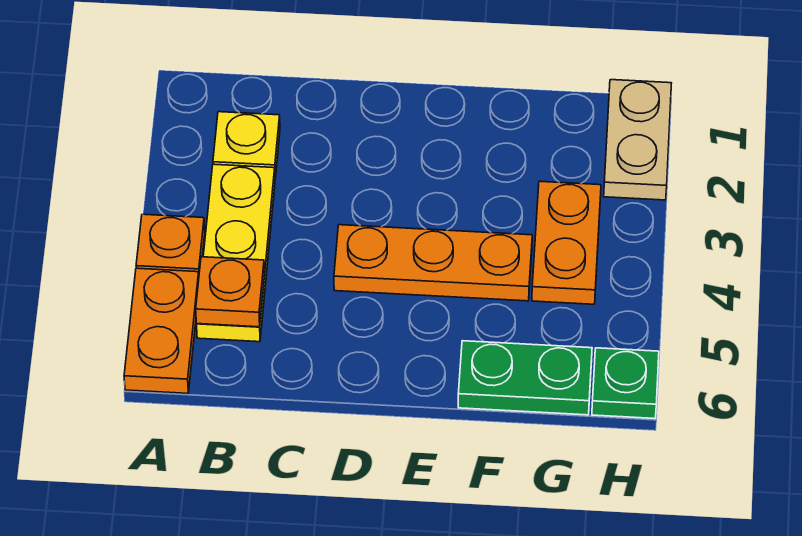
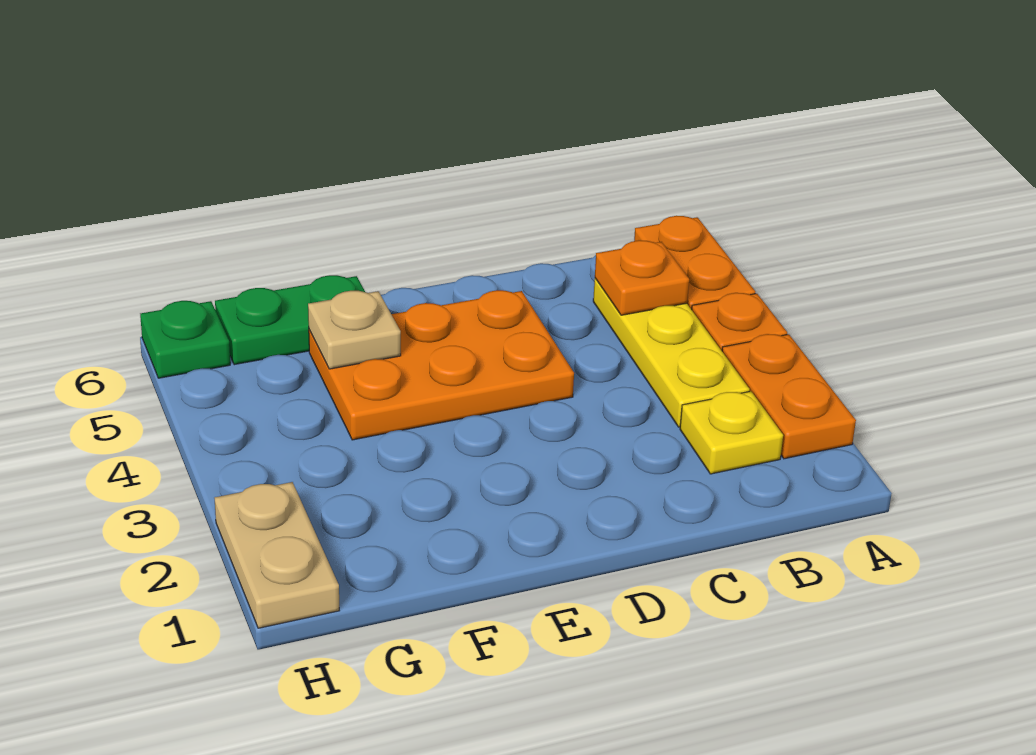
orange 1x3 plate [334,225,532,301] -> orange 2x3 plate [309,290,574,440]
none -> tan 1x1 plate [308,291,401,369]
orange 1x2 plate [532,181,601,304] -> orange 1x2 plate moved to [722,334,856,459]

